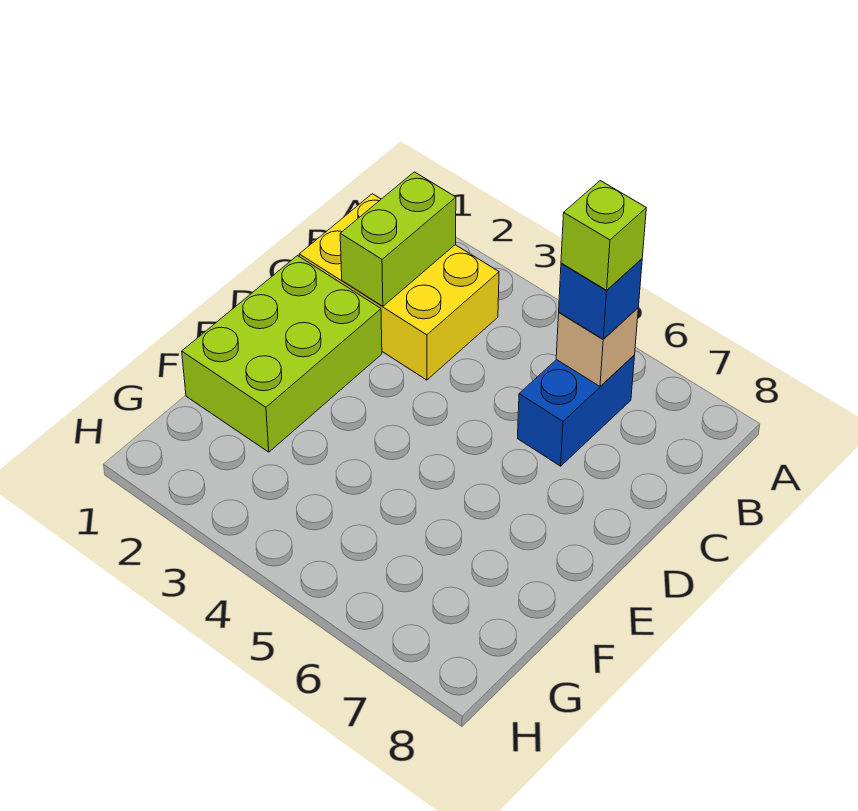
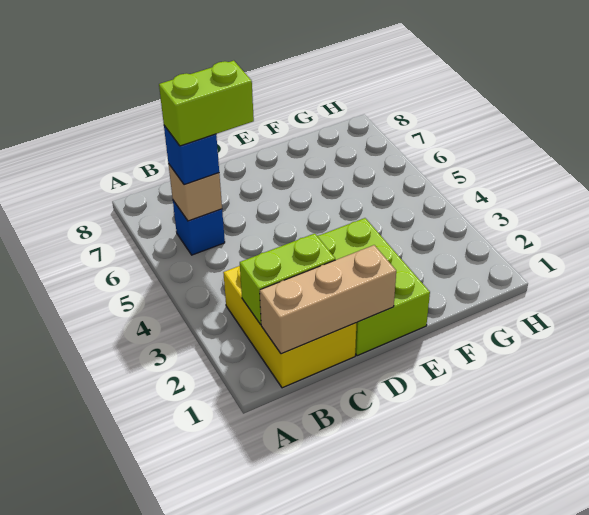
none -> tan 1x3 brick [260,245,396,354]
blue 1x2 brick [518,355,635,466] -> blue 1x1 brick [173,201,225,255]
lime 1x1 brick [561,181,646,290] -> lime 1x2 brick [159,61,254,146]
lime 2x3 brick [182,256,382,452] -> lime 2x3 brick turned to [317,218,430,356]

